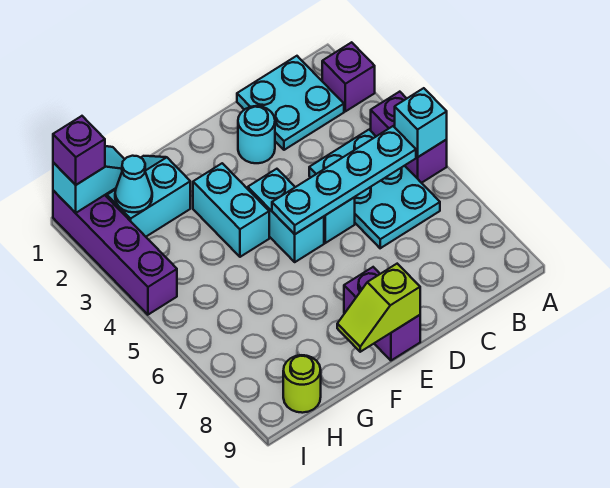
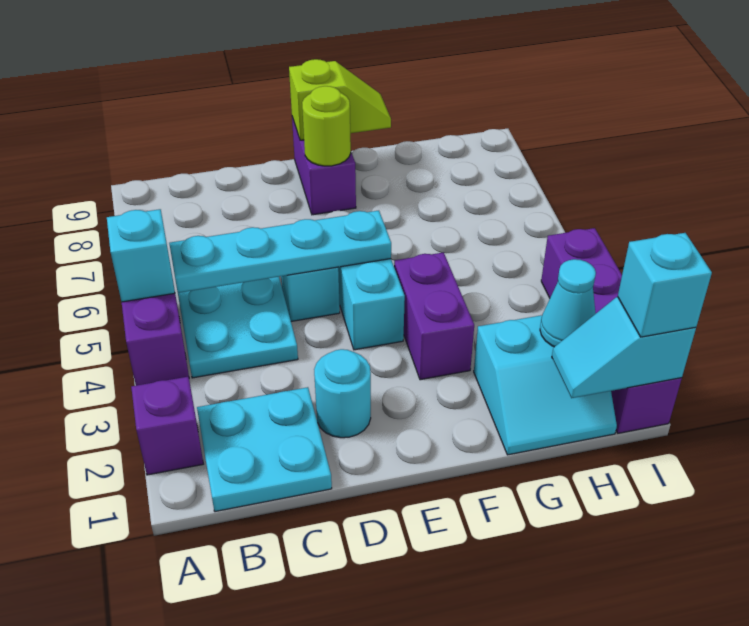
cyan 1x2 brick [193,163,269,257] -> purple 1x2 brick [394,252,474,380]
lime 1x1 round brick [283,355,321,413] -> lime 1x1 round brick moved to [302,86,351,166]
purple 1x1 brick [53,116,105,185] -> cyan 1x1 brick [618,233,712,337]

